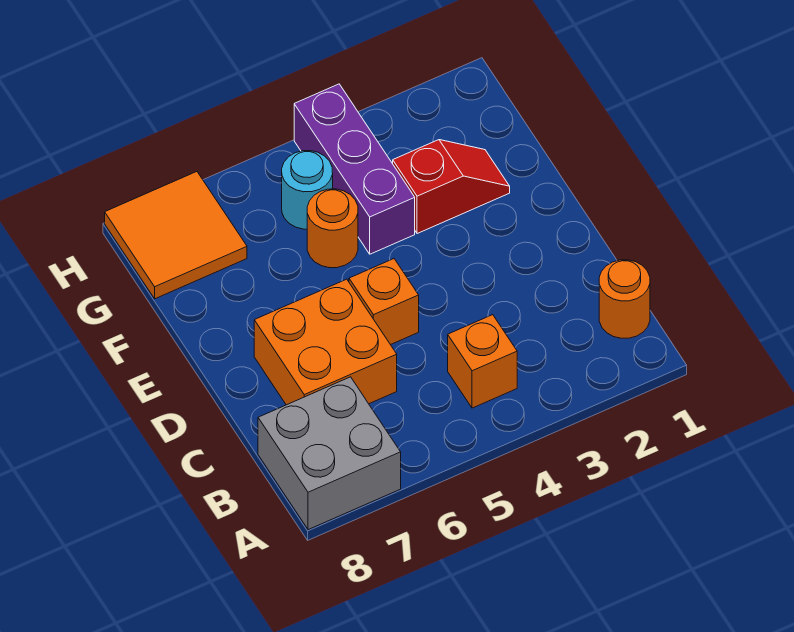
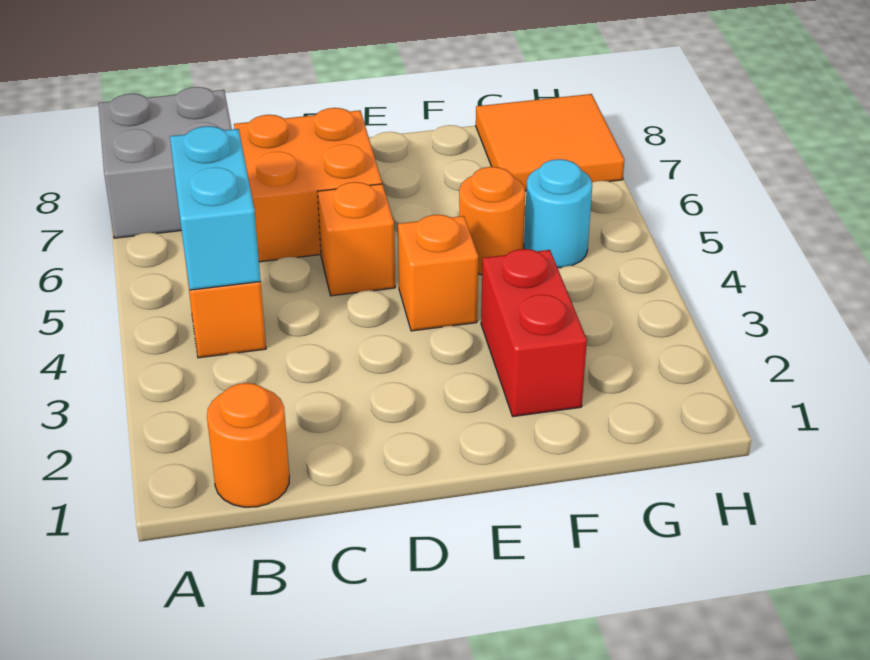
none -> cyan 1x2 brick [170,126,261,290]
none -> orange 1x1 brick [398,215,478,331]
red 1x2 slope [393,140,510,234] -> red 1x2 brick [481,249,587,417]
purple 1x3 brick [294,84,415,254] -> none

